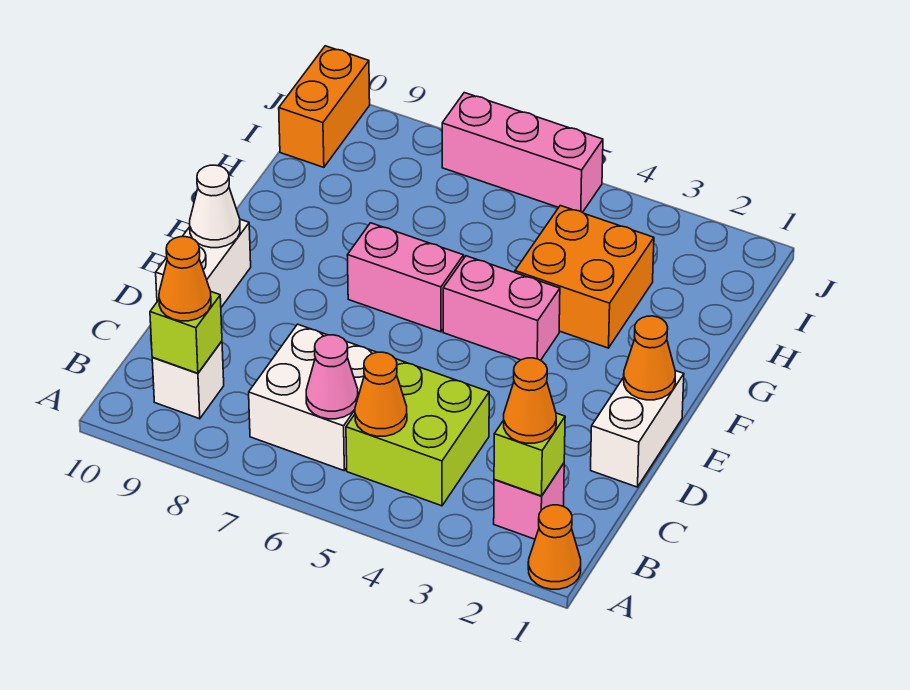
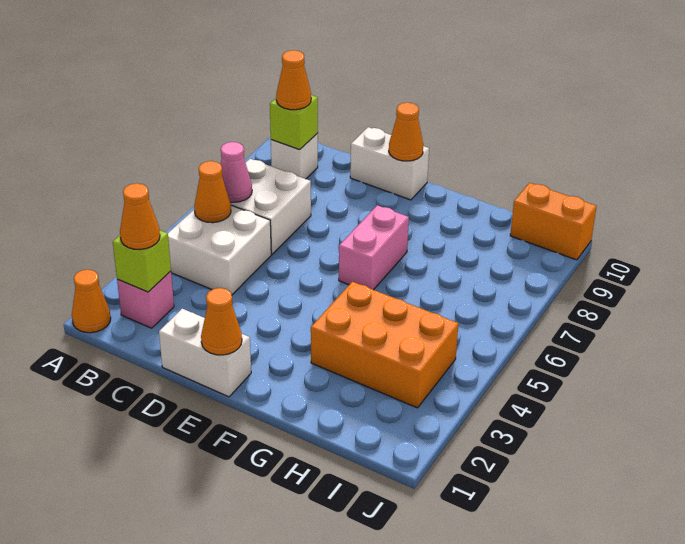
lime 2x2 brick [346,359,489,506] -> white 2x2 brick [168,205,271,295]
white 1x1 cone [190,165,240,248] -> orange 1x1 cone [389,102,423,161]
pink 1x2 brick [443,256,560,360] -> none
orange 2x2 brick [515,206,654,348] -> orange 2x3 brick [311,282,458,408]
pink 1x3 brick [442,93,603,212] -> none

